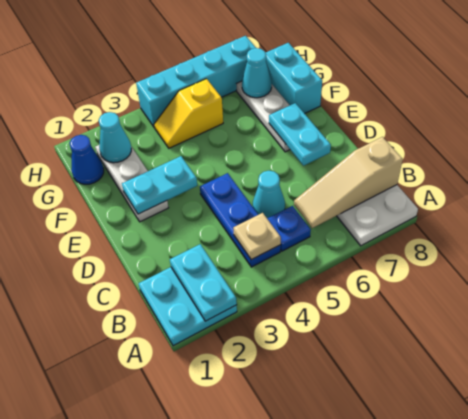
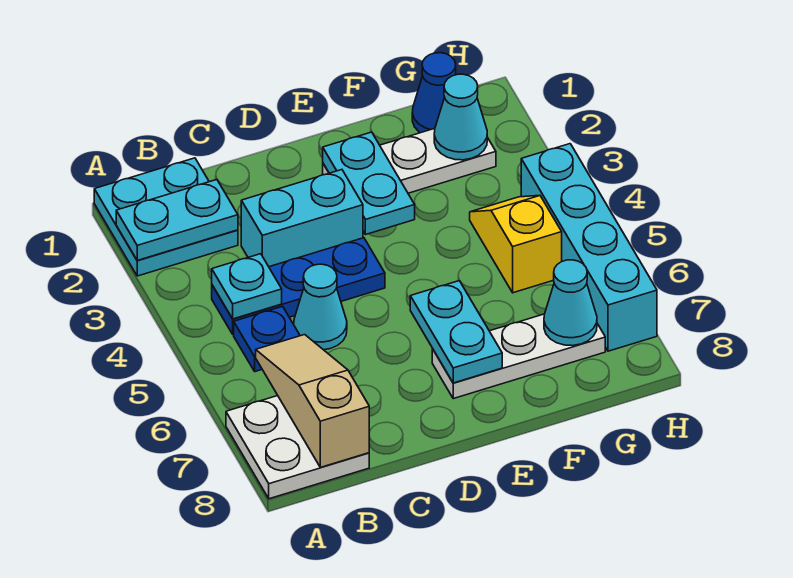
tan 1x1 plate [233,213,281,260] -> cyan 1x1 plate [212,254,282,319]
cyan 1x2 plate [269,103,331,166] -> cyan 1x2 plate turned to [410,281,502,383]
cyan 1x2 brick [266,43,322,114] -> cyan 1x2 brick moved to [241,170,363,267]

